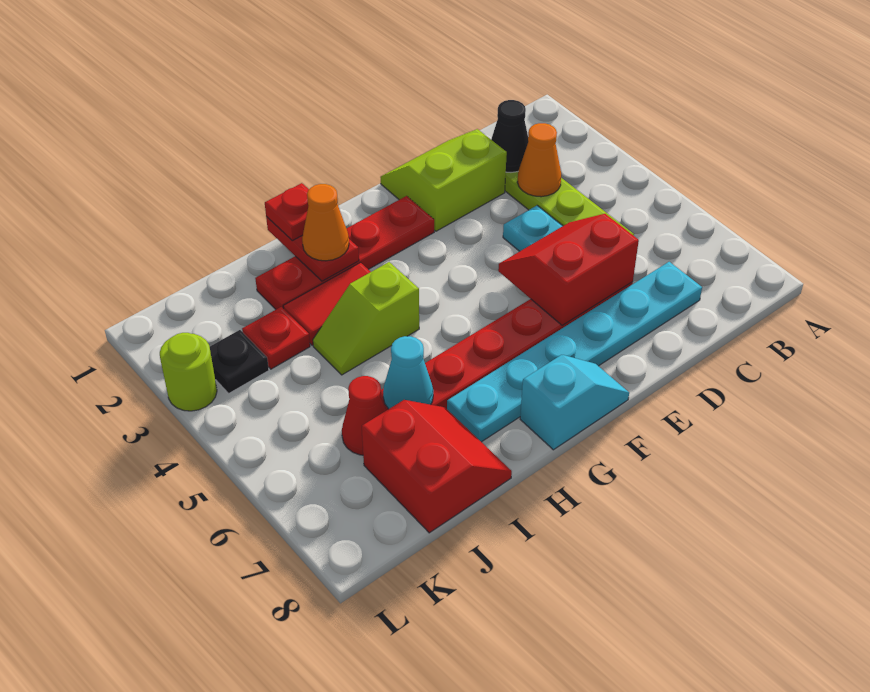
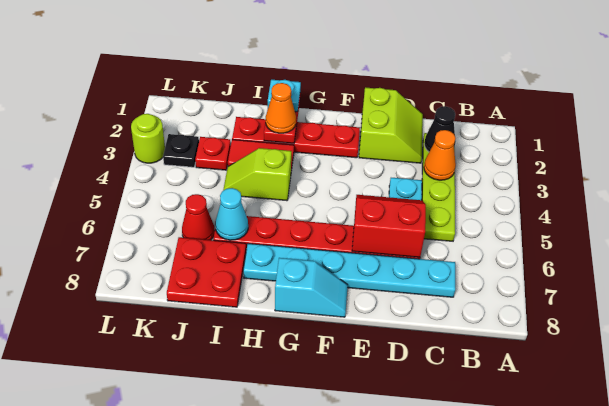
lime 2x2 slope [380,129,507,231] -> lime 2x2 slope turned to [359,87,423,163]
red 1x1 plate [265,183,309,241] -> cyan 1x1 plate [268,80,301,112]
red 2x2 slope [362,400,512,533] -> red 2x2 plate [167,237,246,307]

